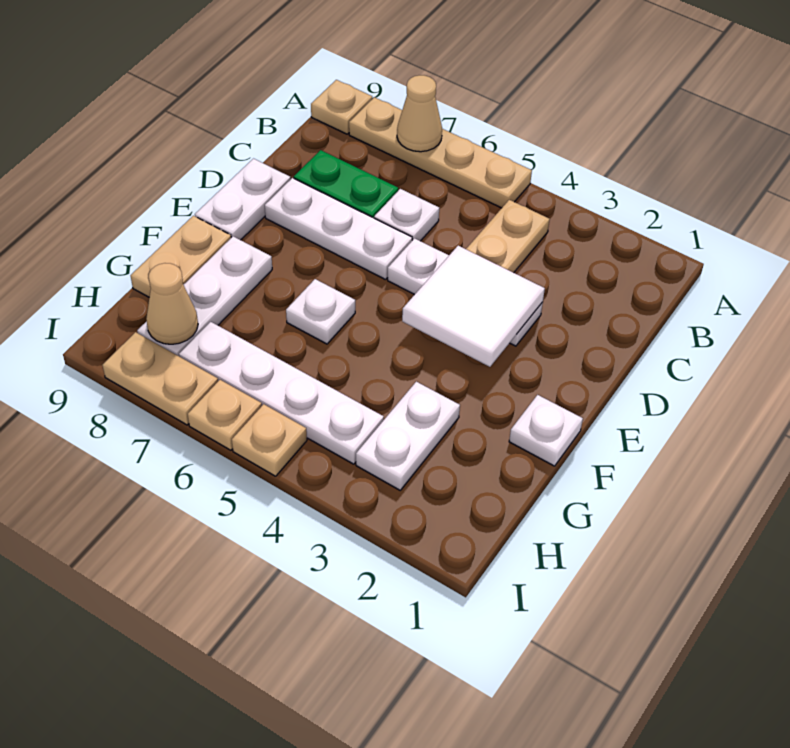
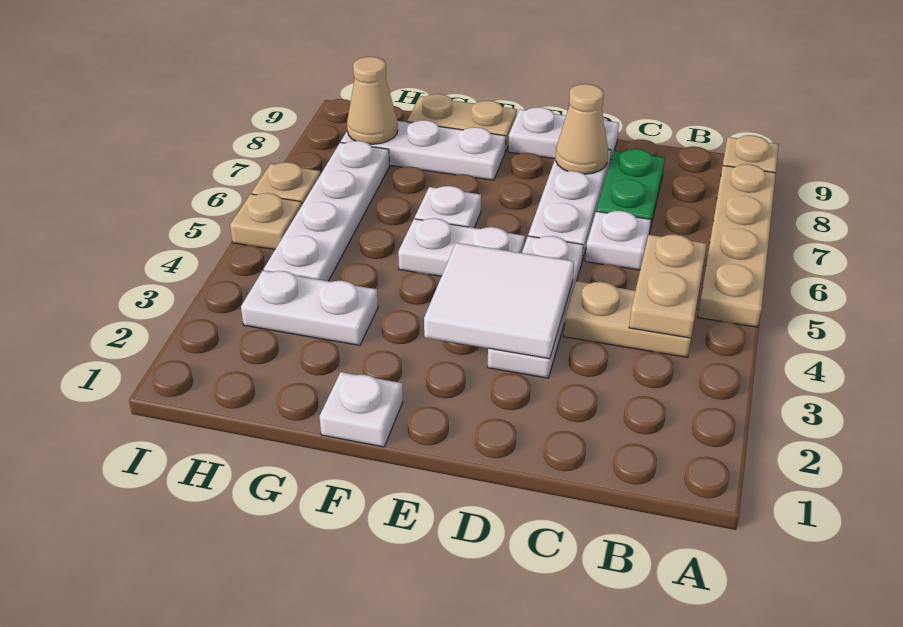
tan 1x1 cone [397,75,442,152] -> tan 1x1 cone moved to [556,84,608,174]
none -> white 1x2 plate [398,218,525,276]
tan 1x2 plate [102,332,218,425] -> tan 1x2 plate moved to [629,234,707,338]

